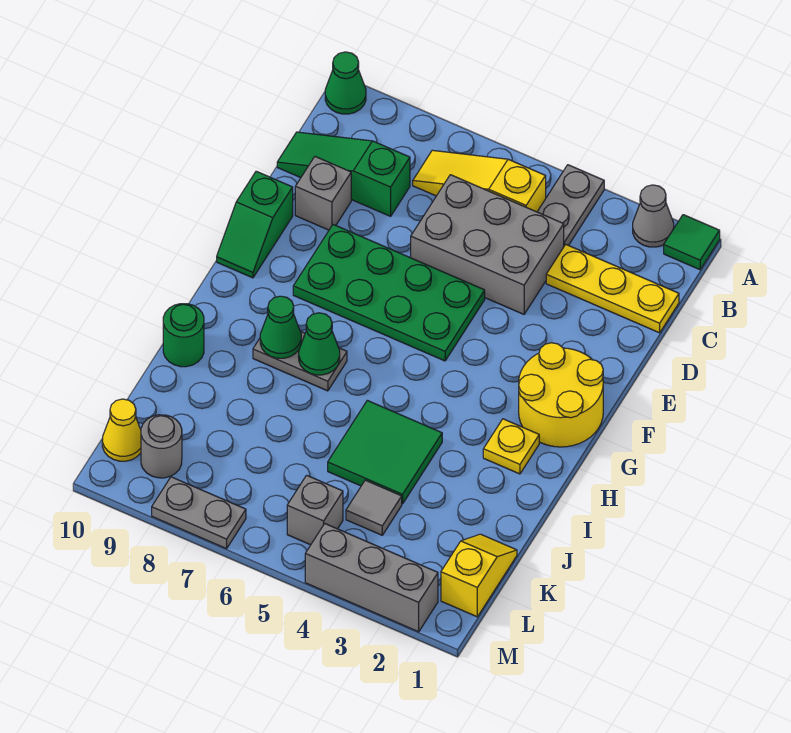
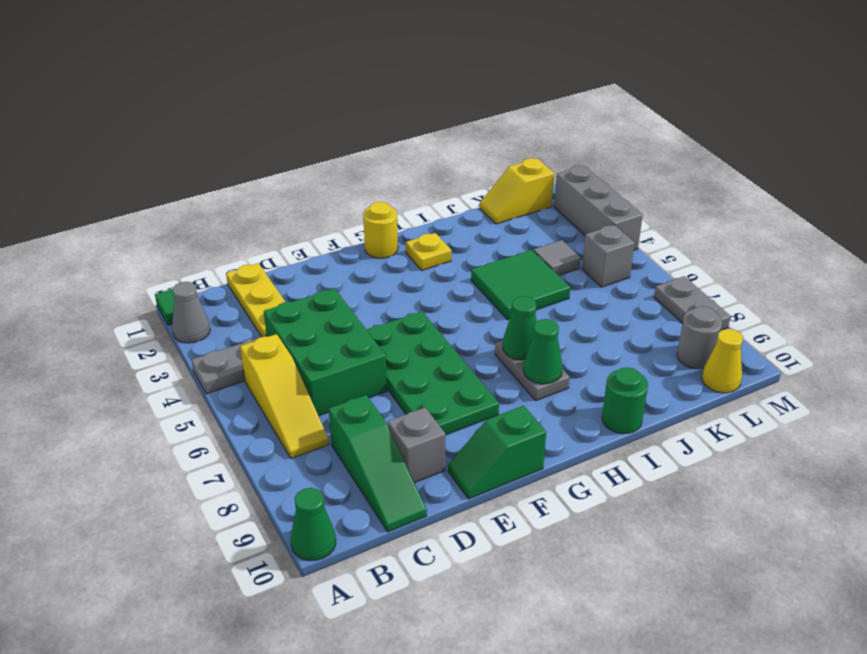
grey 2x3 brick [411,175,564,314] -> green 2x3 brick [264,289,387,416]
green 1x2 slope [217,171,293,278] -> green 1x2 slope turned to [448,406,546,499]
yellow 2x2 round brick [519,343,603,447] -> yellow 1x1 round brick [363,202,398,258]

